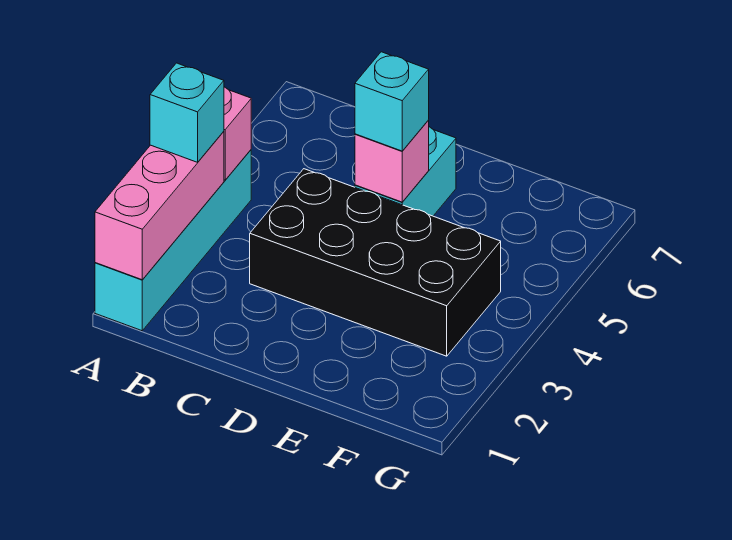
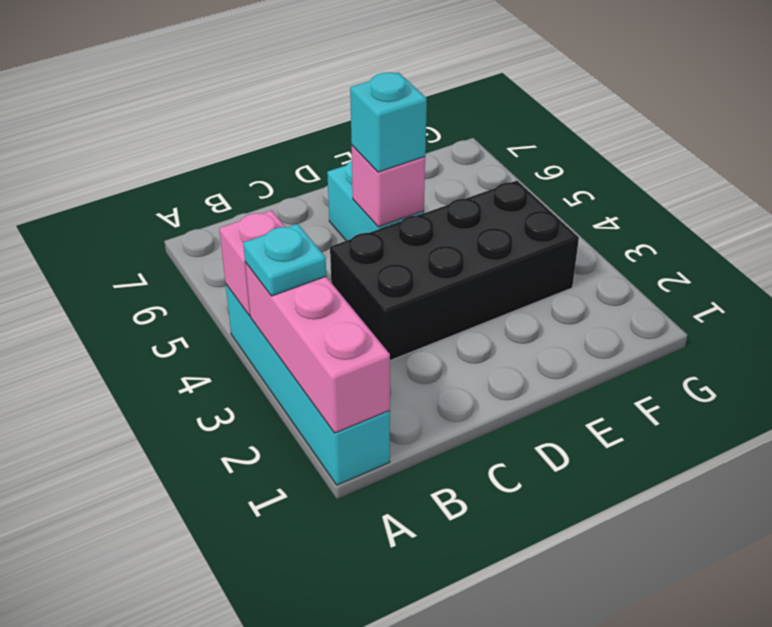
cyan 1x1 brick [150,63,224,162] -> cyan 1x1 plate [243,224,326,296]

